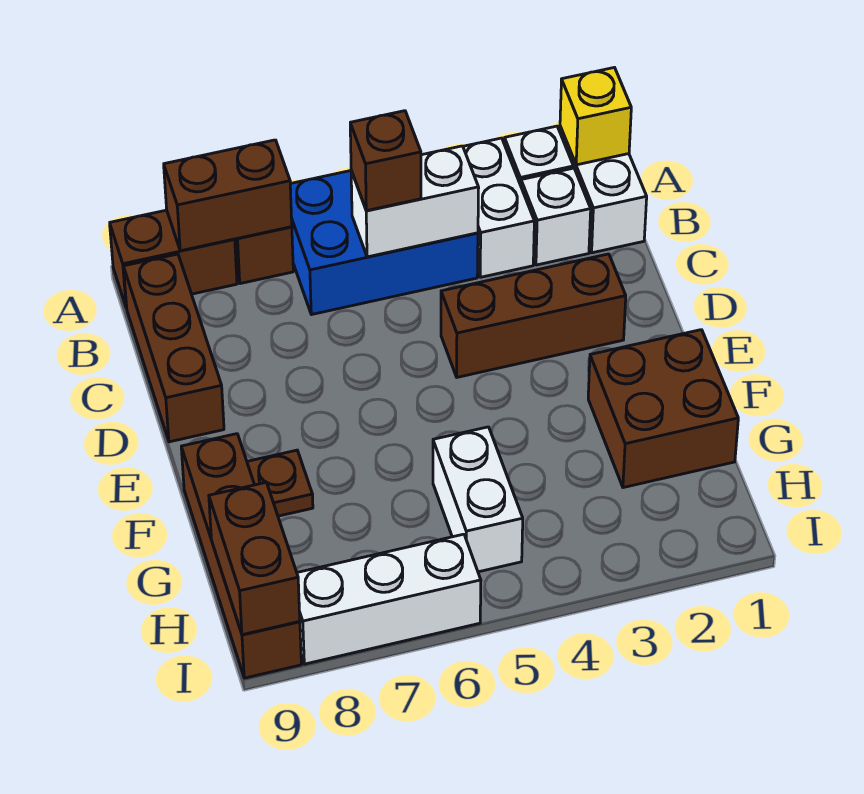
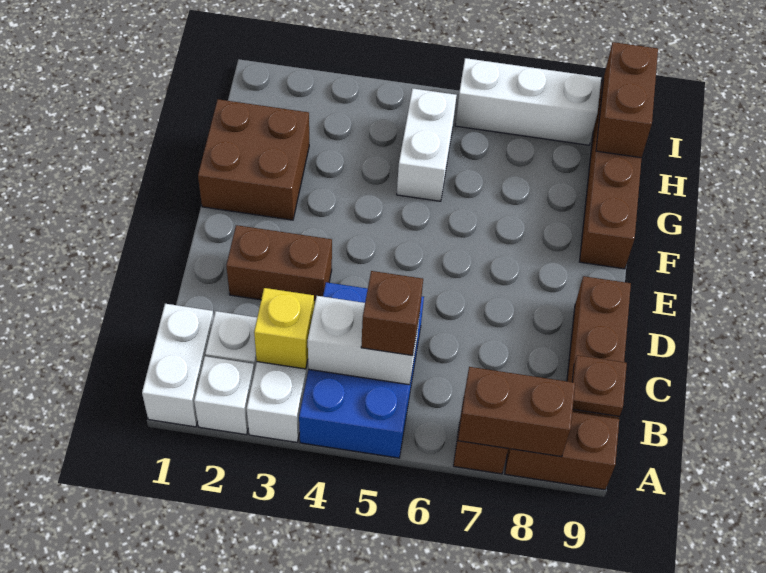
yellow 1x1 brick [560,68,631,165] -> yellow 1x1 brick moved to [254,288,314,369]
blue 2x3 brick [290,171,478,315] -> blue 2x3 brick turned to [299,282,424,458]
brown 1x3 brick [441,254,626,377] -> brown 1x2 brick [226,225,332,306]
brown 1x1 plate [247,450,313,516] -> brown 1x1 plate moved to [572,355,627,416]

